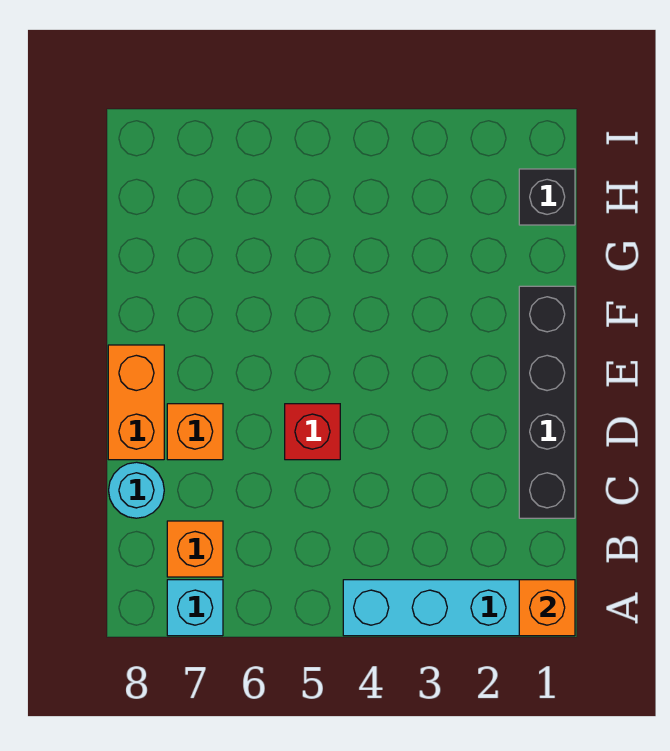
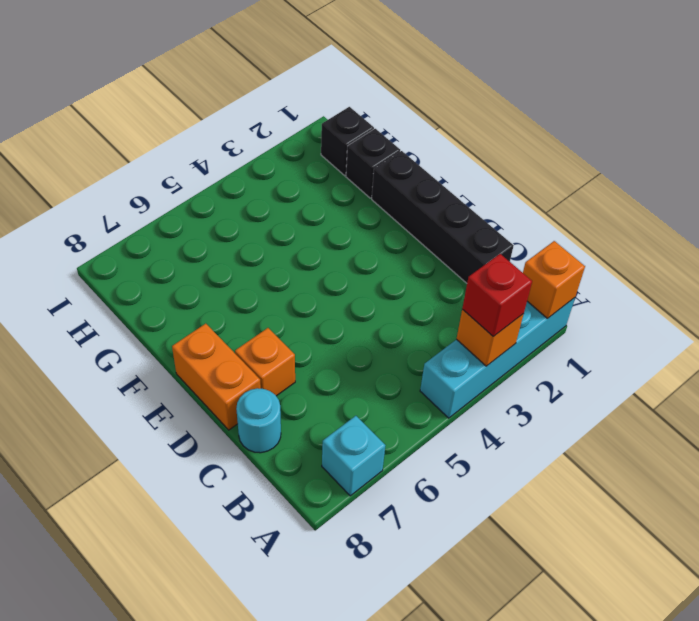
orange 1x1 brick [167,521,223,577] -> orange 1x1 brick moved to [457,310,523,366]
red 1x1 brick [285,404,340,460] -> red 1x1 brick moved to [462,254,532,337]
none -> black 1x1 brick [346,129,400,198]

